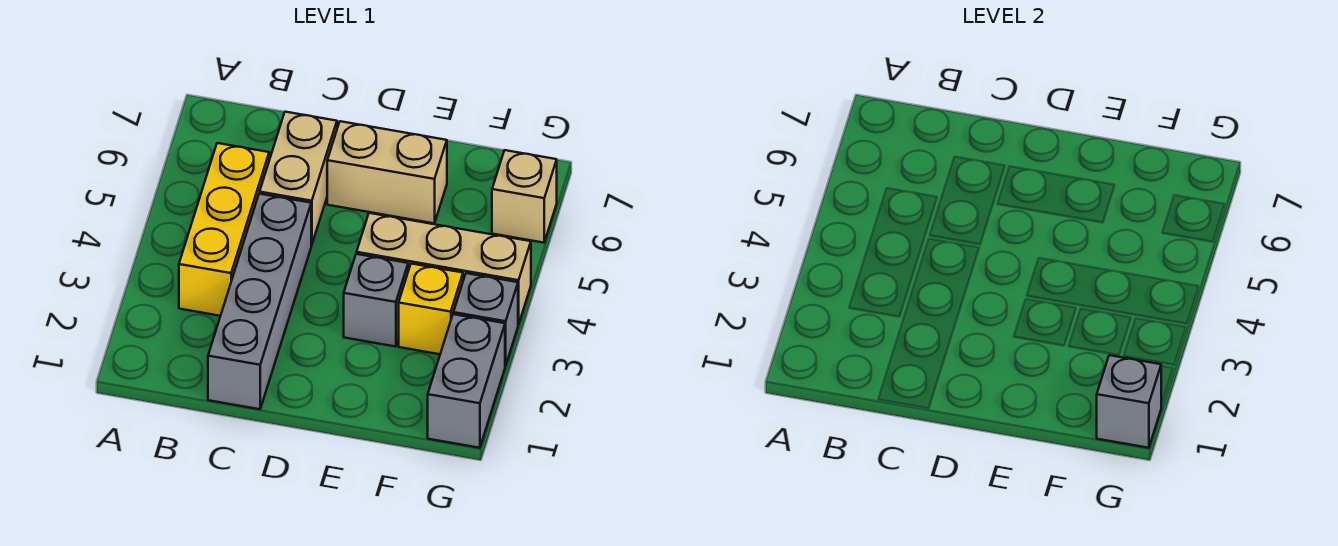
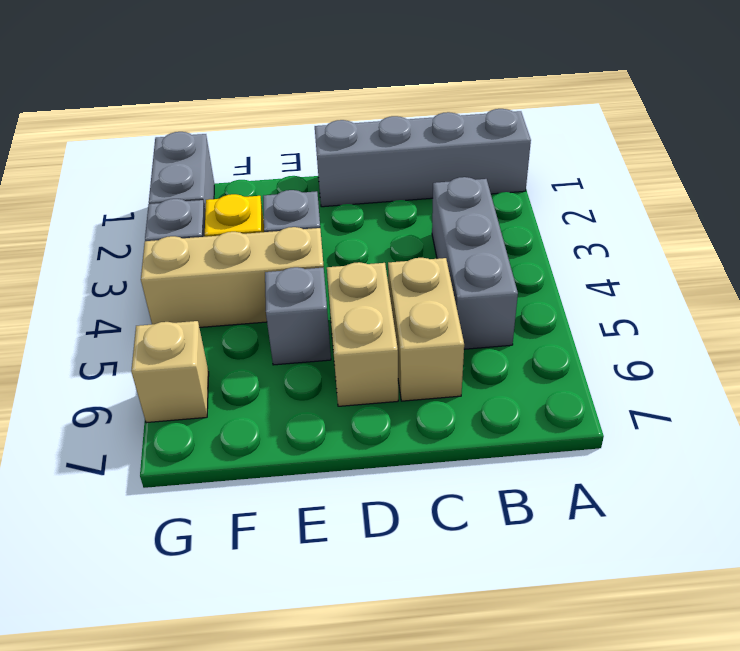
yellow 1x3 brick [179,143,269,316] -> grey 1x3 brick [432,177,518,349]
grey 1x4 brick [208,194,311,409] -> grey 1x4 brick turned to [315,109,531,207]
tan 1x2 brick [327,121,447,223] -> tan 1x2 brick turned to [327,262,398,406]
grey 1x1 brick [1097,355,1161,448] -> grey 1x1 brick moved to [265,267,331,365]

